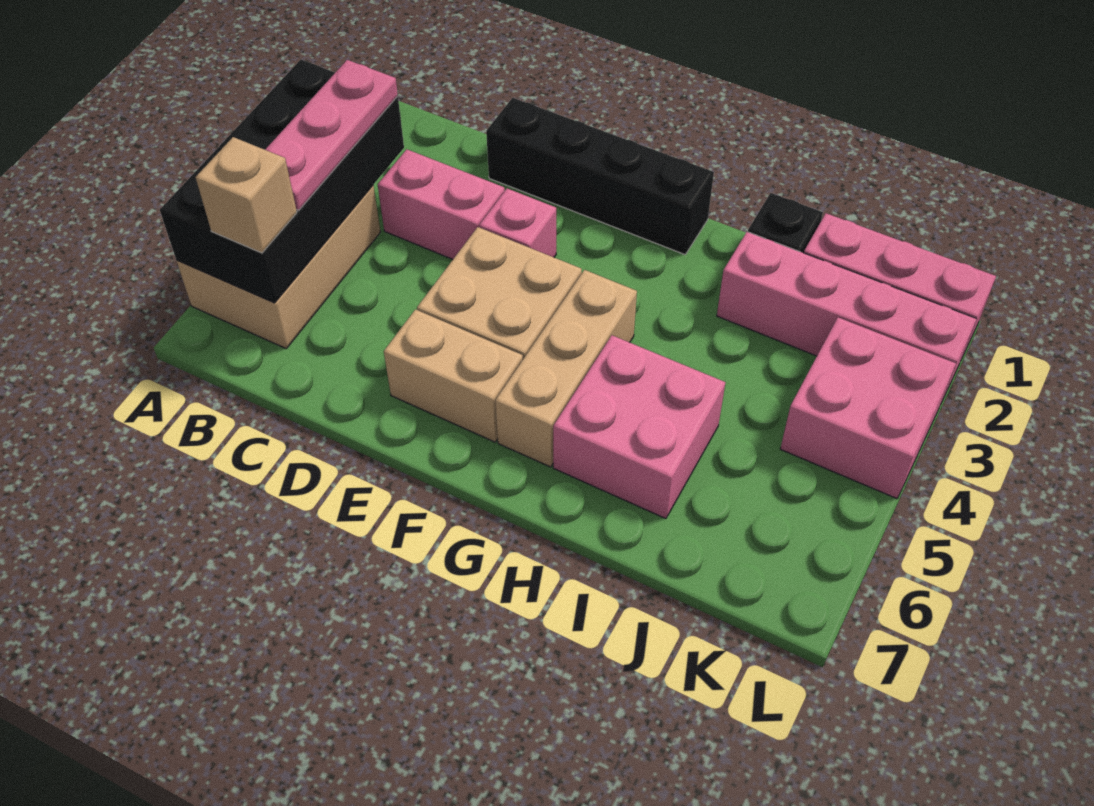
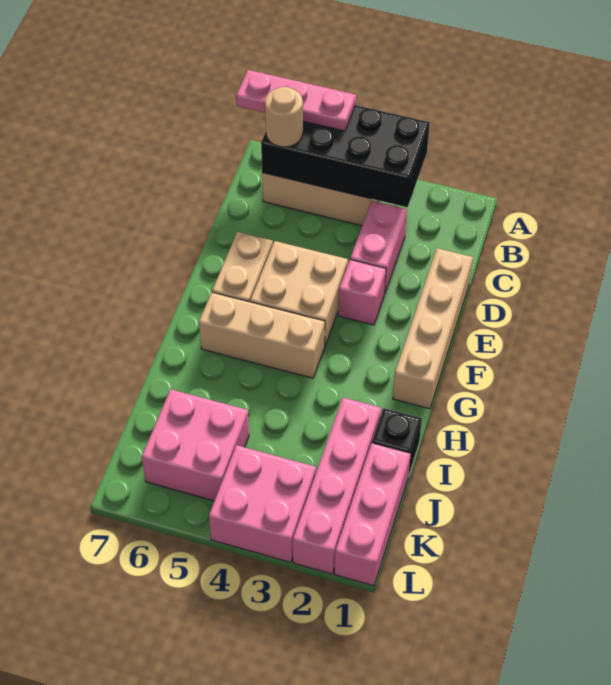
pink 1x3 plate [265,60,398,210] -> pink 1x3 plate moved to [236,70,356,131]
tan 1x1 brick [196,137,297,253] -> tan 1x1 round brick [265,87,303,147]
black 1x4 brick [486,98,714,255] -> tan 1x4 brick [393,248,473,409]
pink 2x2 brick [553,335,725,519] -> pink 2x2 brick moved to [142,389,249,501]

